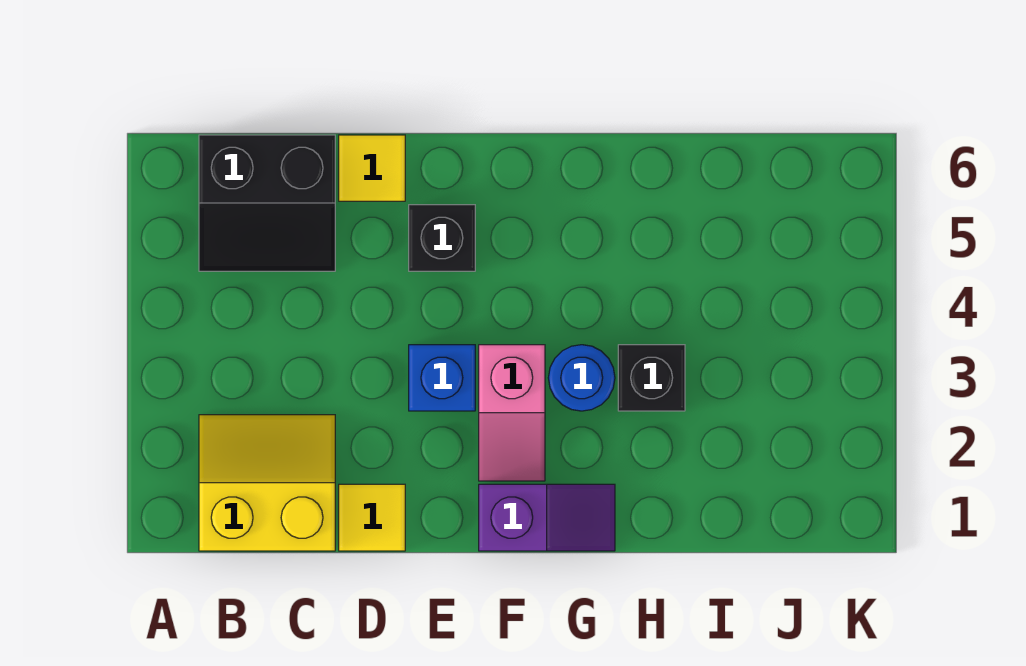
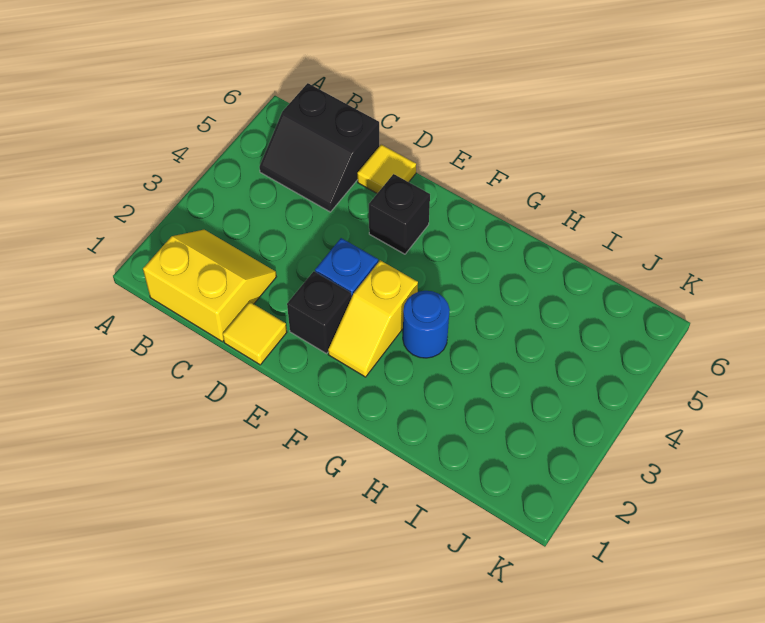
purple 1x2 slope [479,484,615,551] -> none
pink 1x2 slope [479,345,545,481] -> yellow 1x2 slope [328,260,418,377]
black 1x1 brick [618,345,685,411] -> black 1x1 brick moved to [287,271,351,354]

